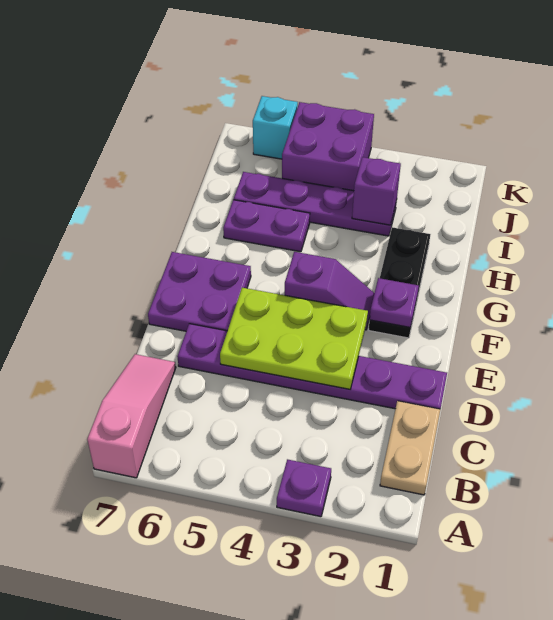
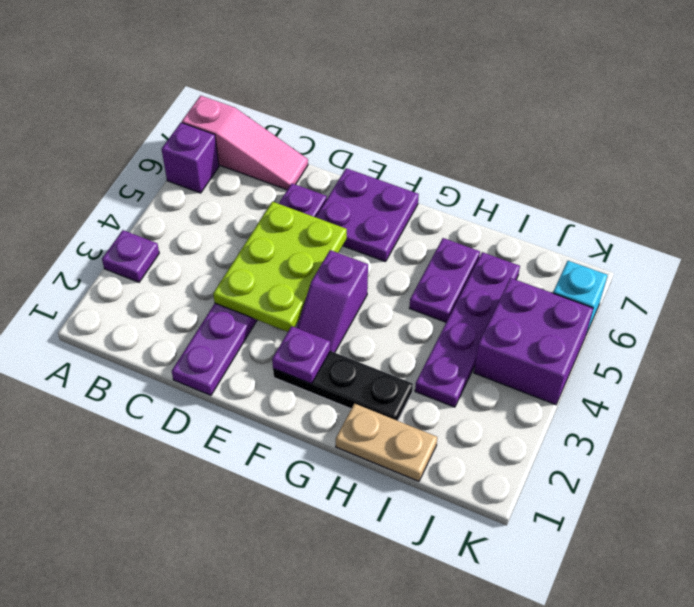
tan 1x2 plate [380,401,440,495] -> tan 1x2 plate moved to [336,404,437,481]
purple 1x1 brick [352,157,401,225] -> purple 1x1 brick moved to [162,123,219,193]

